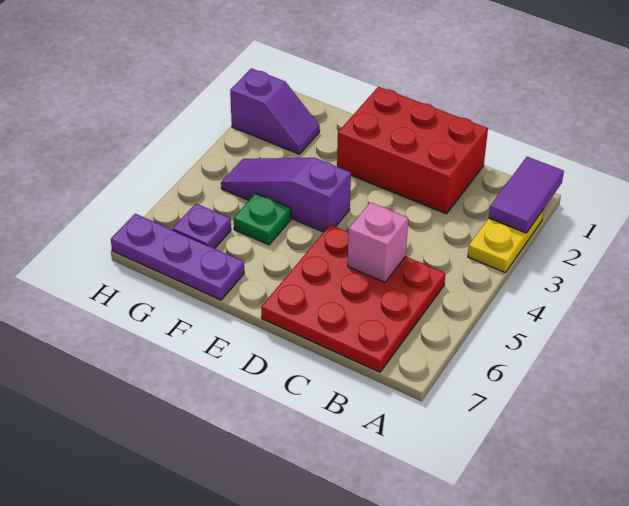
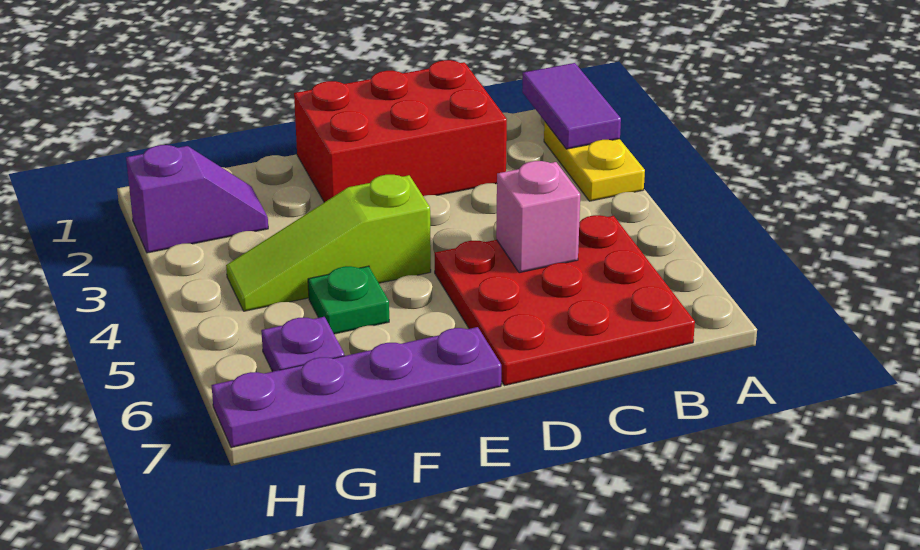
purple 1x3 slope [221,158,351,232] -> lime 1x3 slope [226,175,431,311]
purple 1x3 plate [111,214,244,300] -> purple 1x4 plate [212,327,501,448]

